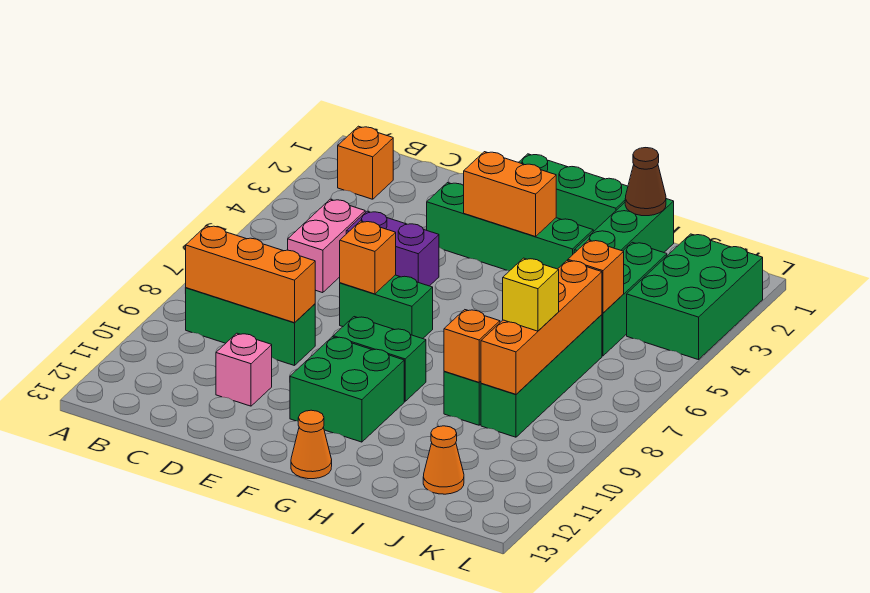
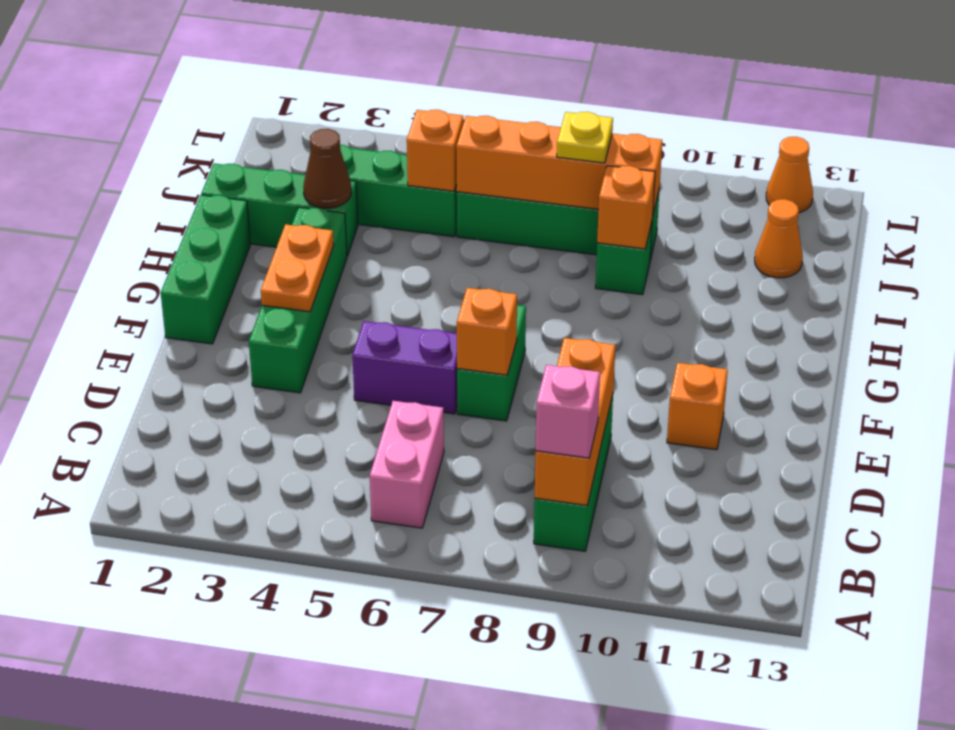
orange 1x1 brick [338,126,393,199] -> orange 1x1 brick moved to [667,363,728,450]
pink 1x2 brick [288,199,365,293] -> pink 1x2 brick turned to [370,401,444,528]
purple 1x2 brick [346,211,439,286] -> purple 1x2 brick turned to [352,321,457,414]
pink 1x1 brick [216,333,272,406] -> pink 1x1 brick moved to [536,365,600,458]
orange 1x2 brick [464,152,556,237] -> orange 1x2 plate [261,224,334,312]
green 1x2 brick [333,317,426,401] -> none
green 2x2 brick [290,337,404,442] -> none
orange 1x1 cone [291,410,332,479] -> orange 1x1 cone moved to [766,137,813,213]
brown 1x1 cone [625,148,666,216] -> brown 1x1 cone moved to [303,129,351,208]
yellow 1x1 brick [503,258,559,331] -> yellow 1x1 plate [557,112,613,163]
green 2x3 brick [627,234,763,360] -> none

